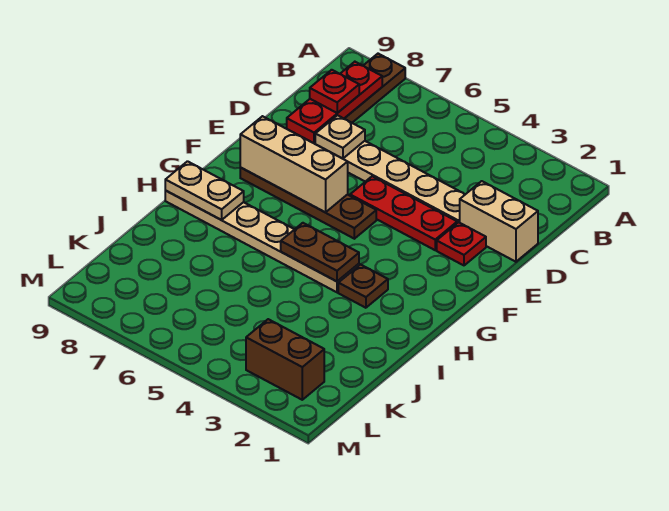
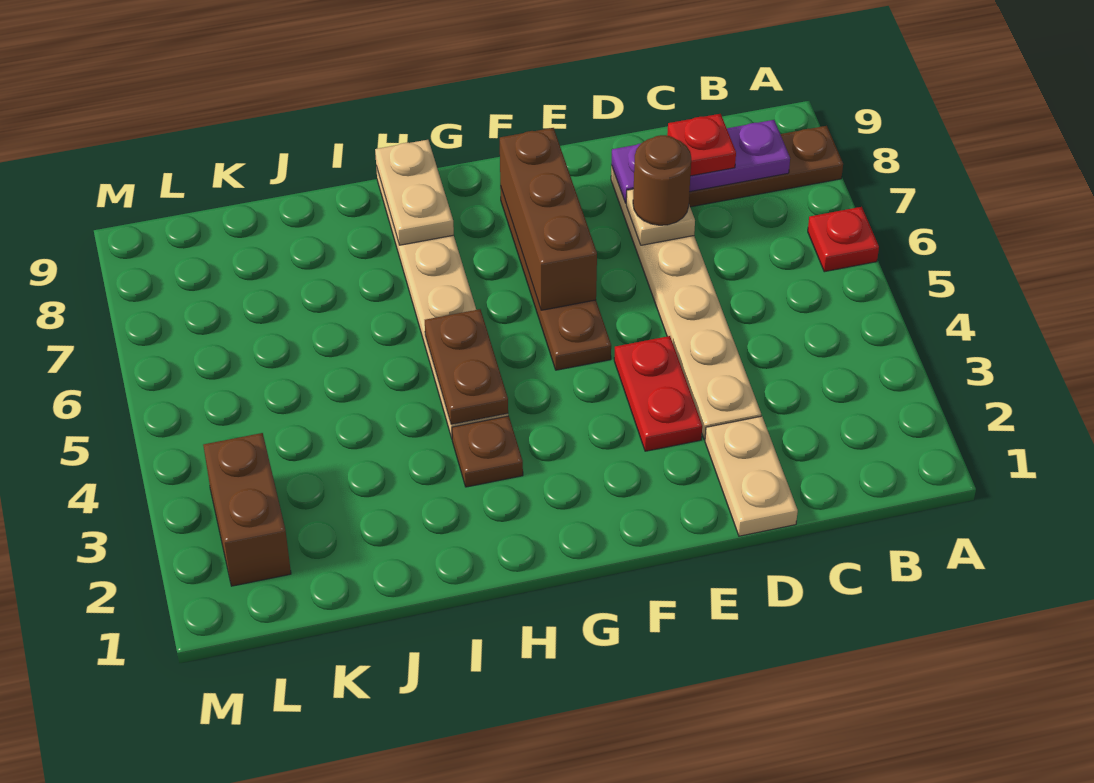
red 1x3 plate [287,62,382,143] -> purple 1x3 plate [611,120,790,203]
tan 1x2 brick [460,181,538,262] -> tan 1x2 plate [705,416,798,536]
none -> brown 1x1 round brick [633,135,691,225]
red 1x1 plate [437,222,486,265] -> red 1x1 plate moved to [808,207,879,272]
red 1x3 plate [350,176,457,250] -> red 1x2 plate [614,336,702,451]
tan 1x3 brick [240,116,348,212] -> brown 1x3 brick [500,128,597,310]

